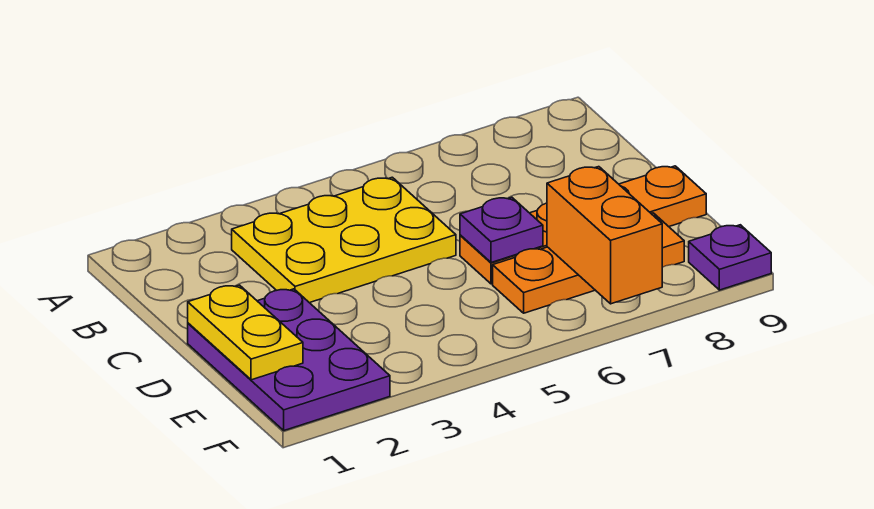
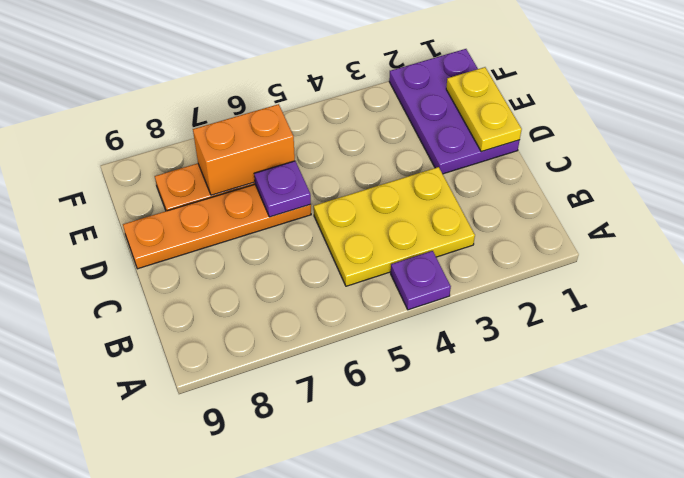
orange 1x2 brick [547,167,662,304] -> orange 1x2 brick turned to [193,104,295,195]
purple 1x1 plate [689,225,771,290] -> purple 1x1 plate moved to [391,251,451,310]

